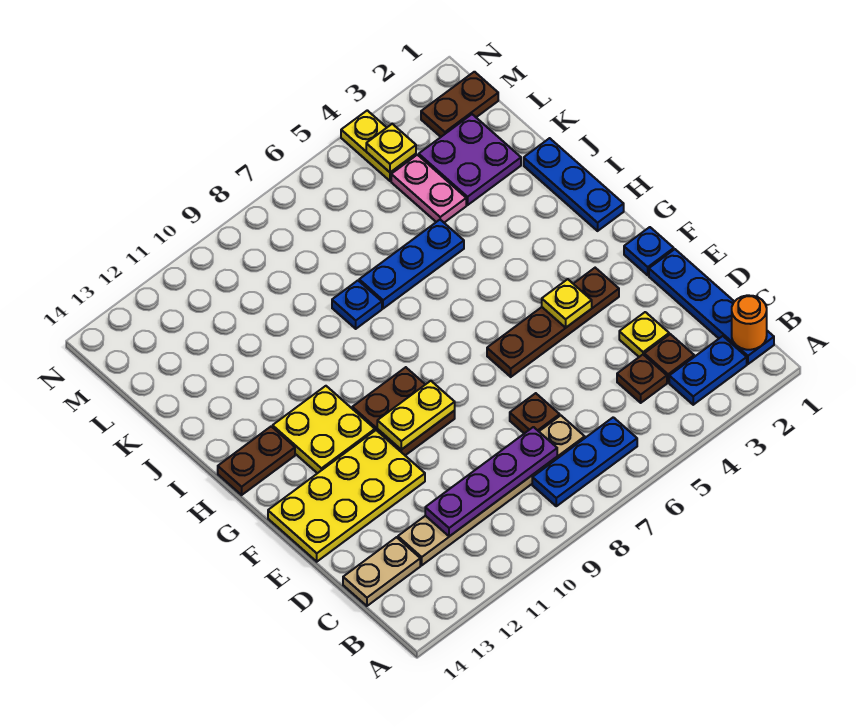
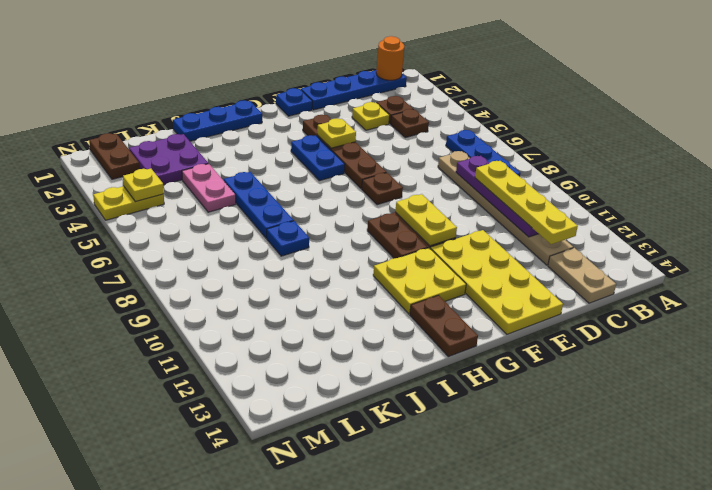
blue 1x2 plate [669,336,747,405] -> blue 1x2 plate moved to [291,135,345,181]
none -> yellow 1x4 plate [475,161,578,244]
brown 1x1 plate [510,393,560,433] -> brown 1x1 plate moved to [362,173,403,205]
pink 1x2 plate [391,155,466,223] -> pink 1x2 plate turned to [182,164,236,212]

